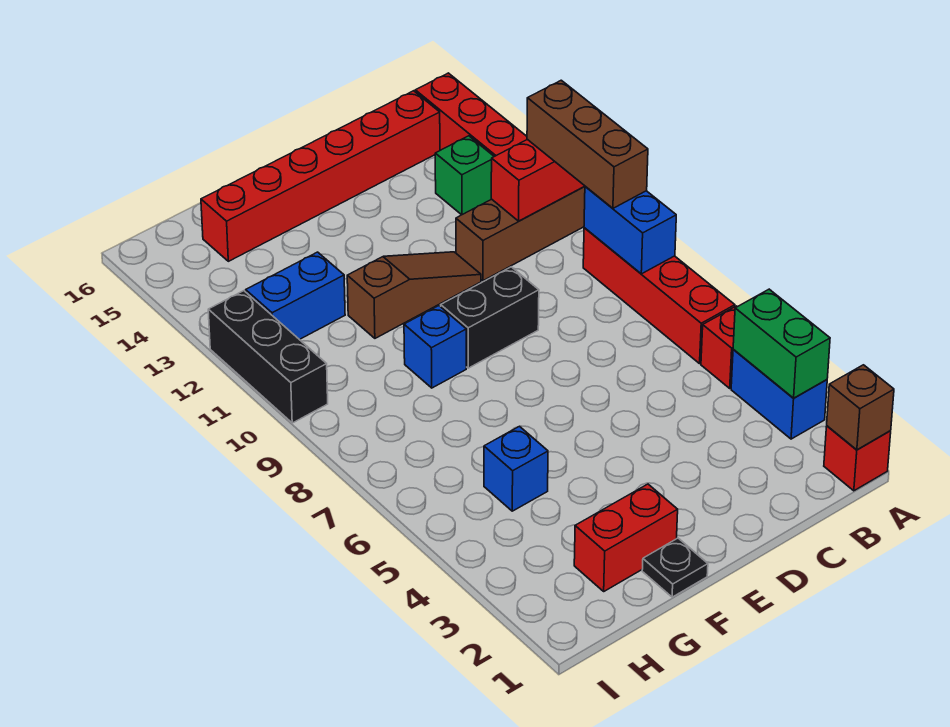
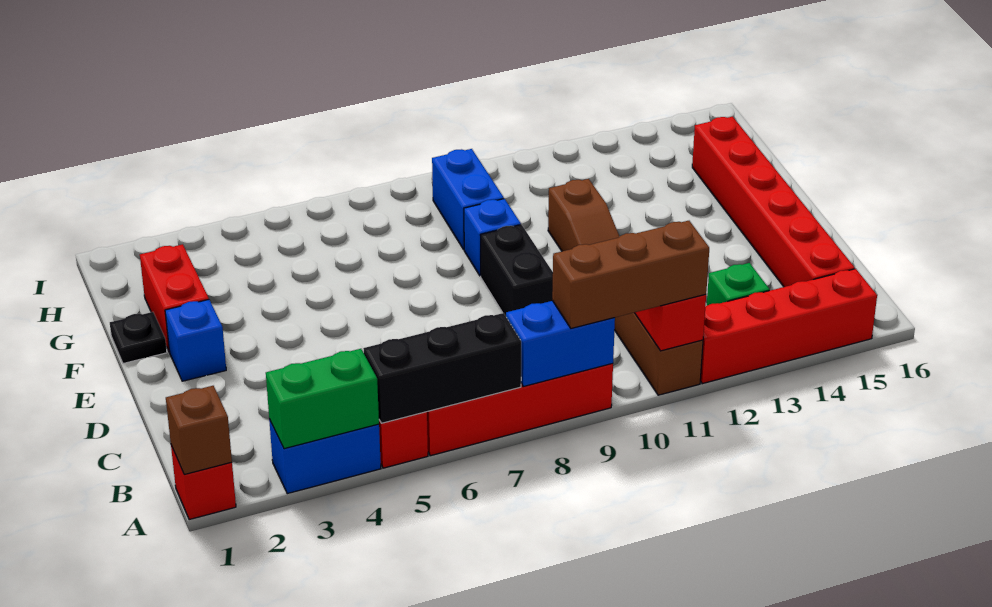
blue 1x1 brick [484,426,548,511] -> blue 1x1 brick moved to [165,300,226,381]
blue 1x2 brick [246,252,345,340] -> blue 1x2 brick moved to [432,149,504,249]
black 1x3 brick [208,291,328,423] -> black 1x3 brick moved to [363,313,521,423]

